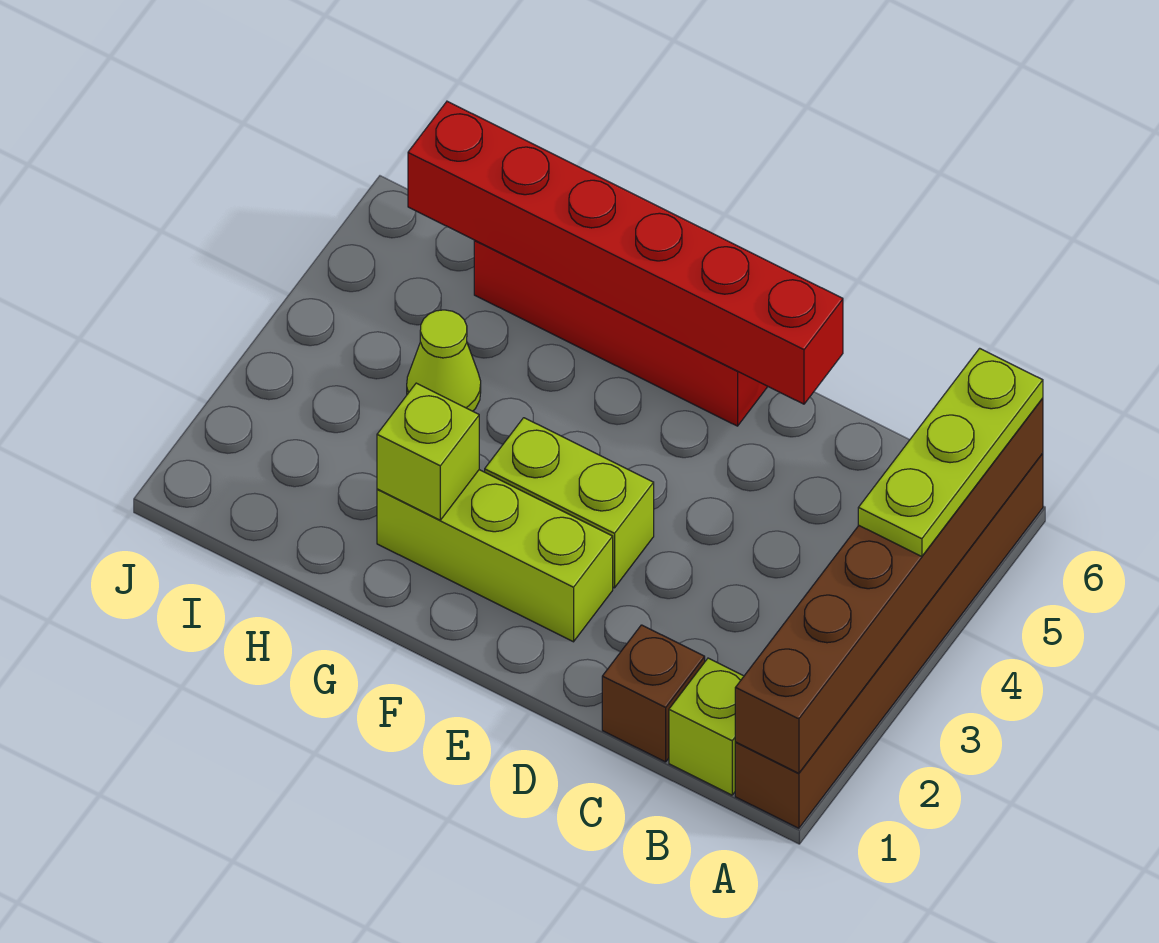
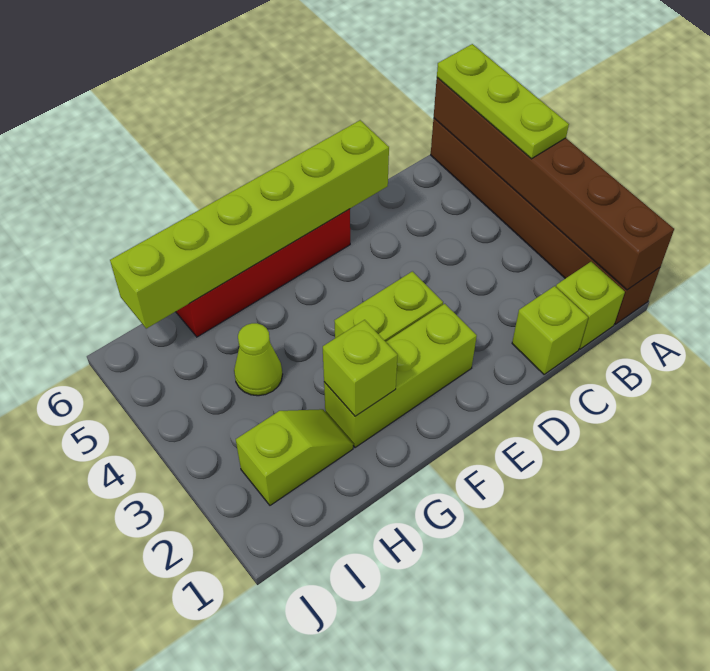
brown 1x1 brick [602,625,705,762] -> lime 1x1 brick [512,286,588,375]
red 1x6 brick [408,101,843,404] -> lime 1x6 brick [110,120,389,329]
none -> lime 1x2 slope [236,409,353,505]

